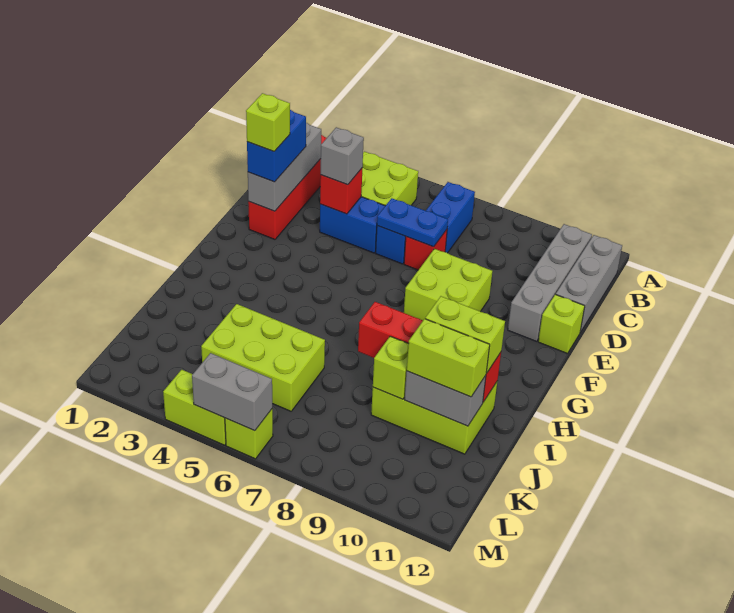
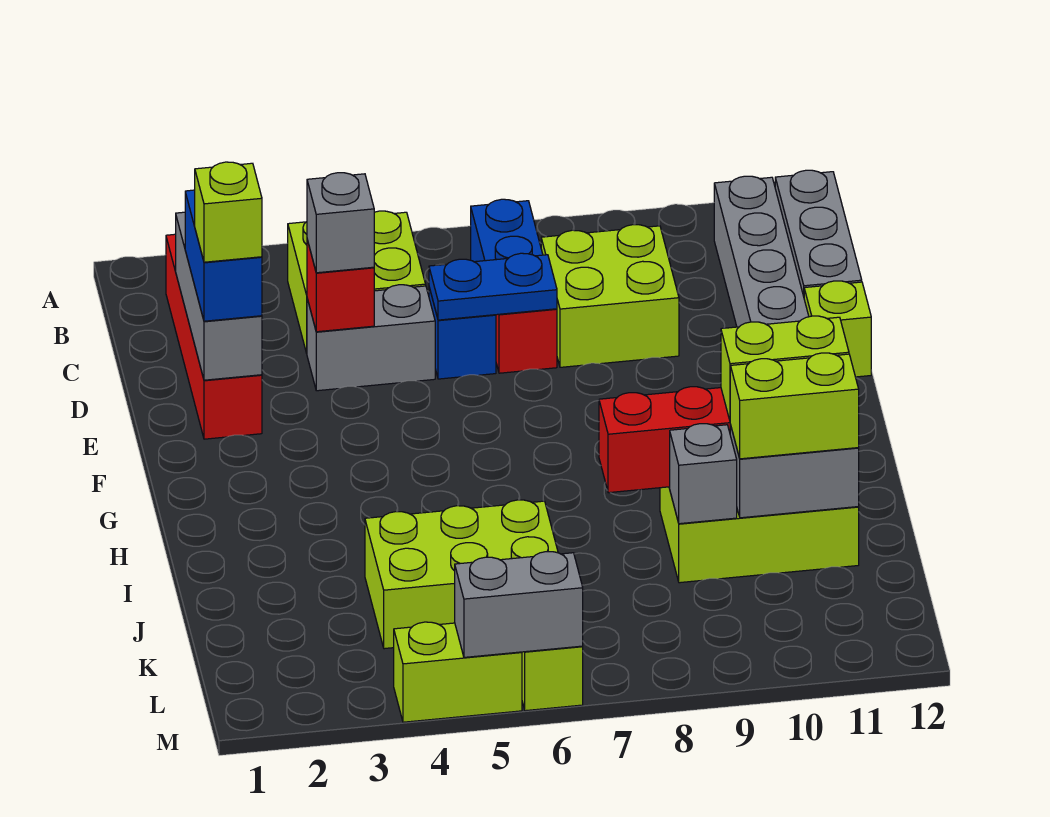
blue 1x2 brick [320,197,385,253] -> grey 1x2 brick [307,285,435,391]
lime 2x2 brick [404,249,493,320] -> lime 2x2 brick moved to [541,225,679,367]
lime 1x1 brick [373,336,408,399] -> grey 1x1 brick [670,424,737,524]

